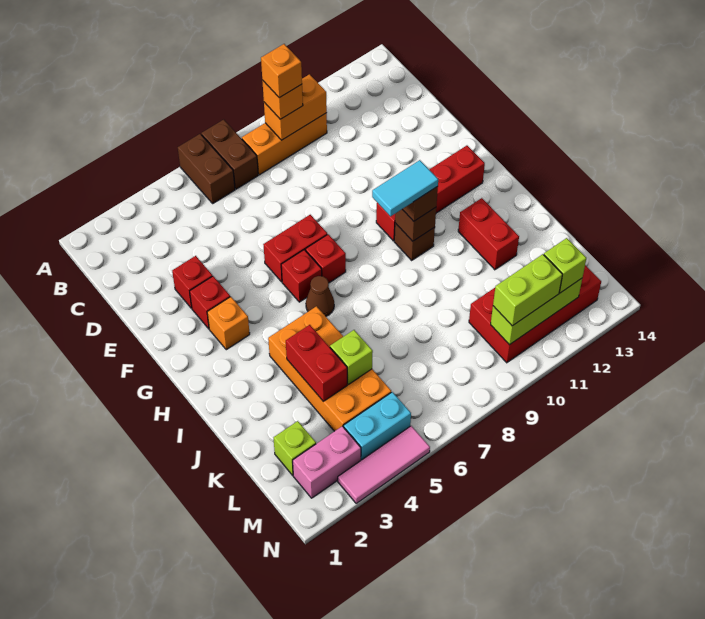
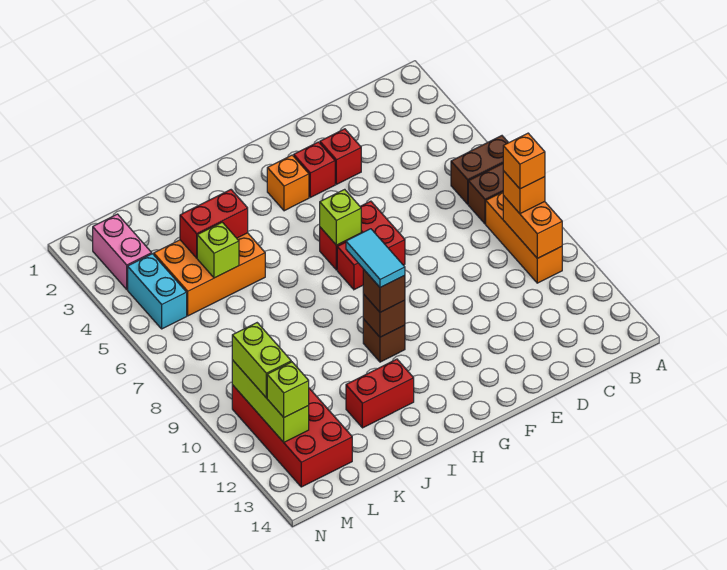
red 1x4 brick [376,146,485,241] -> none
brown 1x1 cone [306,276,334,316] -> none
orange 2x4 brick [268,306,391,431] -> orange 2x3 brick [154,233,265,316]
lime 1x1 brick [274,421,316,475] -> lime 1x1 brick moved to [320,189,361,245]
pink 1x3 tile [338,426,430,503] -> none

